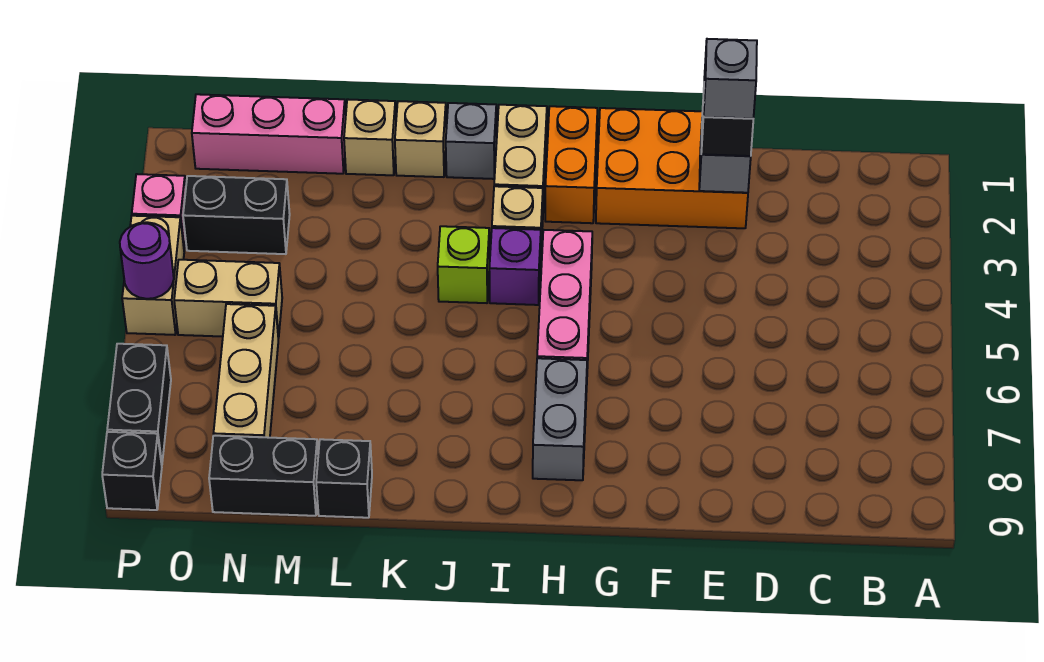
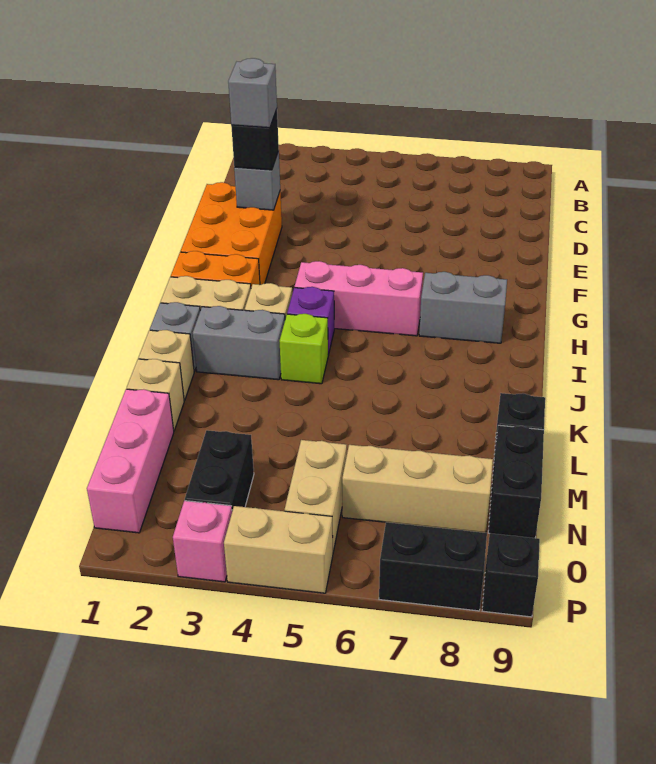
none -> grey 1x2 brick [193,306,285,380]
purple 1x1 round brick [120,222,174,299] -> none

